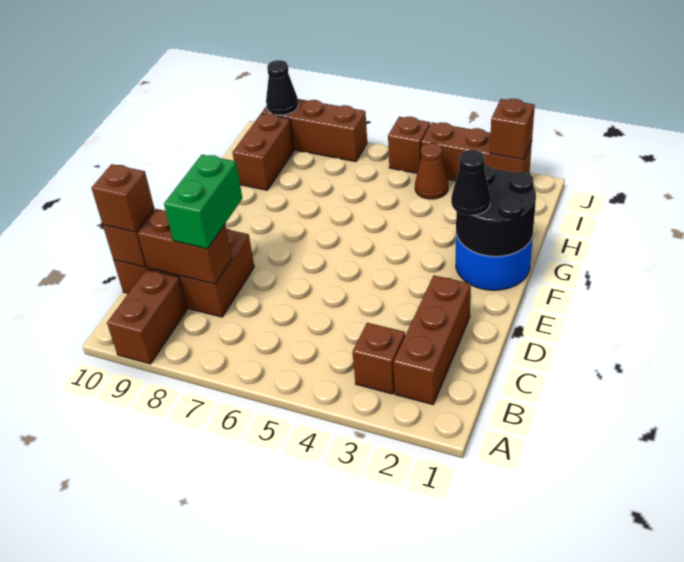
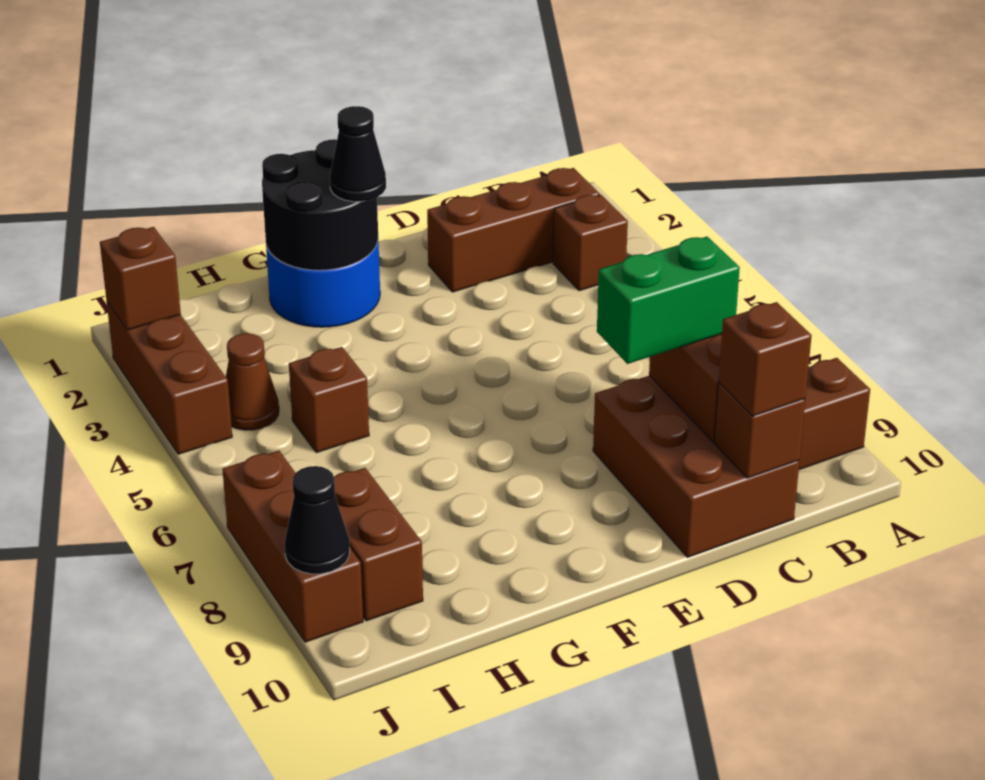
brown 1x2 brick [233,113,294,190] -> brown 1x2 brick turned to [334,468,423,621]
brown 1x1 brick [388,117,430,173] -> brown 1x1 brick moved to [289,347,369,453]

